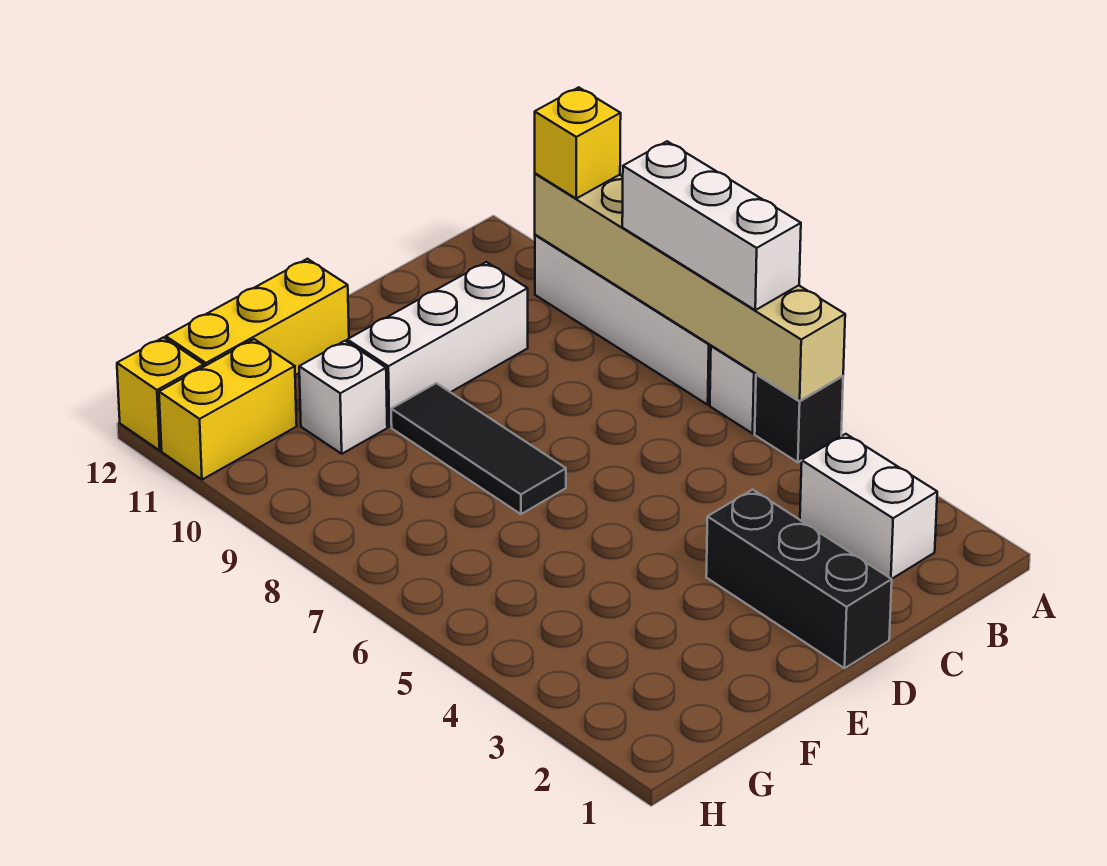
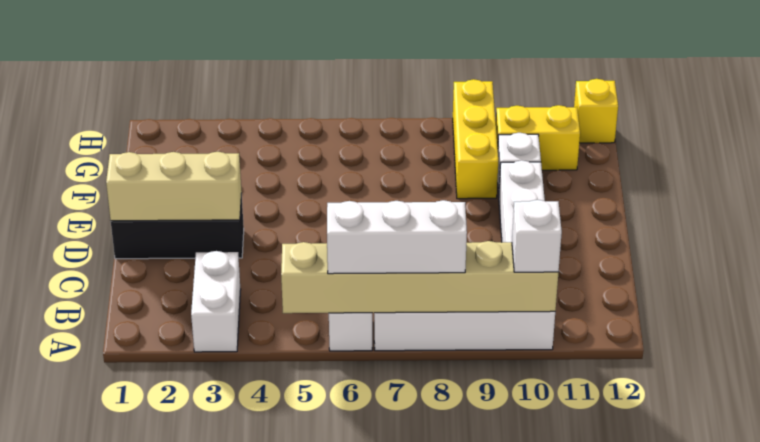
black 1x1 brick [755,374,843,462] -> none
yellow 1x1 brick [535,87,621,198] -> white 1x1 brick [512,200,562,272]
white 1x2 brick [800,434,937,579] -> white 1x2 brick turned to [191,251,241,352]
none -> tan 1x3 brick [106,152,242,221]
black 1x3 tile [391,383,566,514] -> none
yellow 1x3 brick [166,259,349,375] -> yellow 1x3 brick moved to [453,79,498,199]
yellow 1x2 brick [159,339,297,480] -> yellow 1x2 brick turned to [496,105,580,170]

